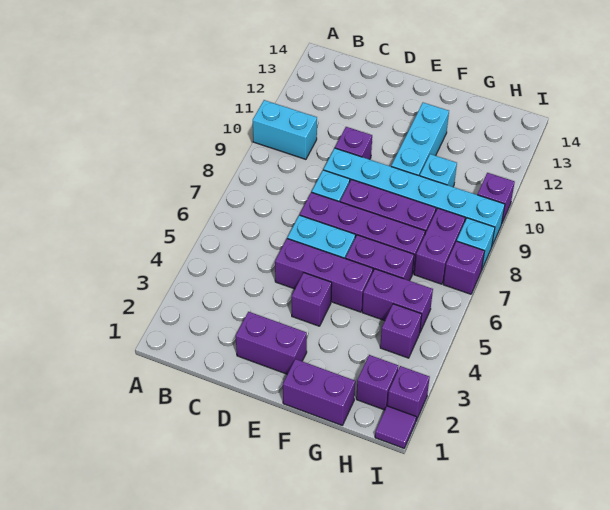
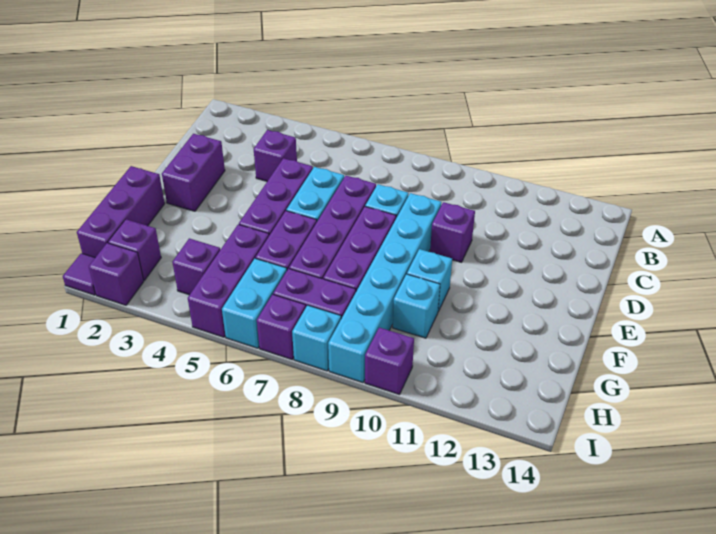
cyan 1x2 brick [253,100,317,159] -> cyan 1x2 brick moved to [222,258,287,348]
purple 1x1 brick [292,273,332,326] -> purple 1x1 brick moved to [254,130,297,181]
purple 1x2 brick [283,359,355,425] -> purple 1x3 brick [77,166,165,257]
cyan 1x3 brick [391,103,449,176] -> cyan 1x1 brick [407,249,452,311]
purple 1x2 brick [362,269,433,332] -> purple 1x3 brick [188,224,269,337]

